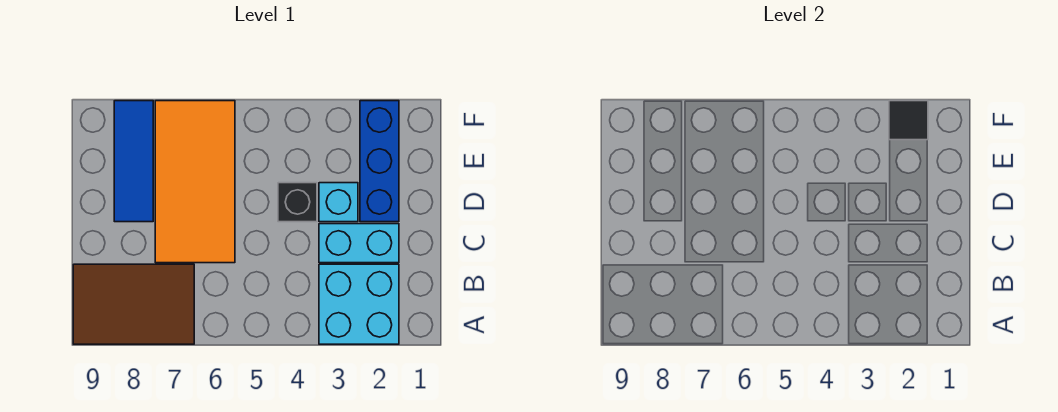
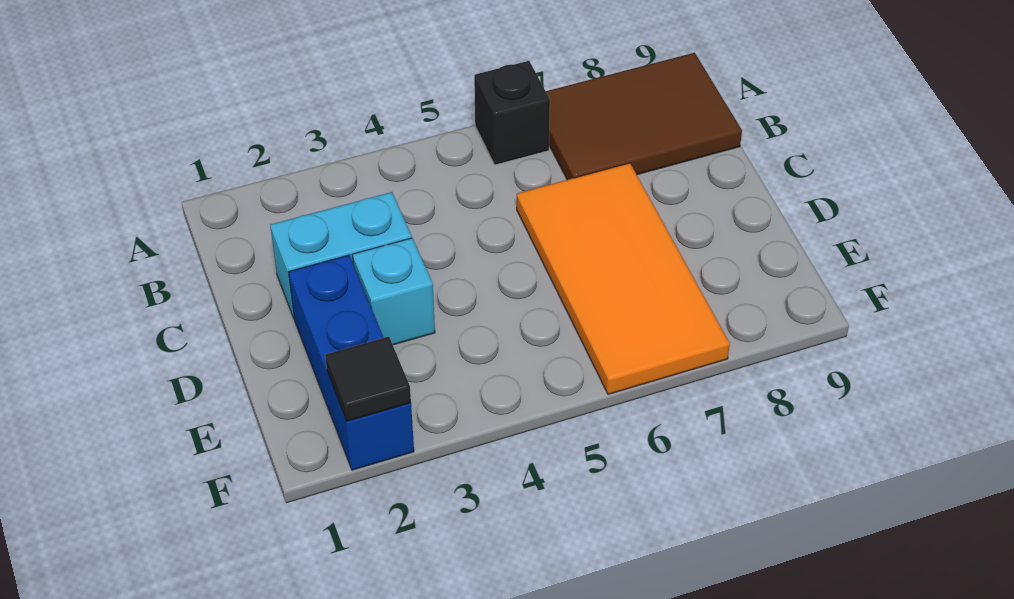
cyan 2x2 brick [319,264,399,344] -> none
black 1x1 brick [278,183,317,222] -> black 1x1 brick moved to [474,61,550,165]
blue 1x3 tile [114,101,153,222] -> none

